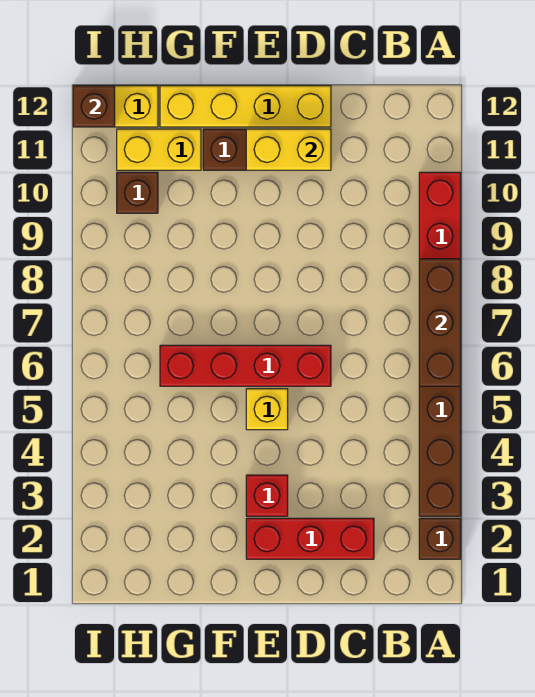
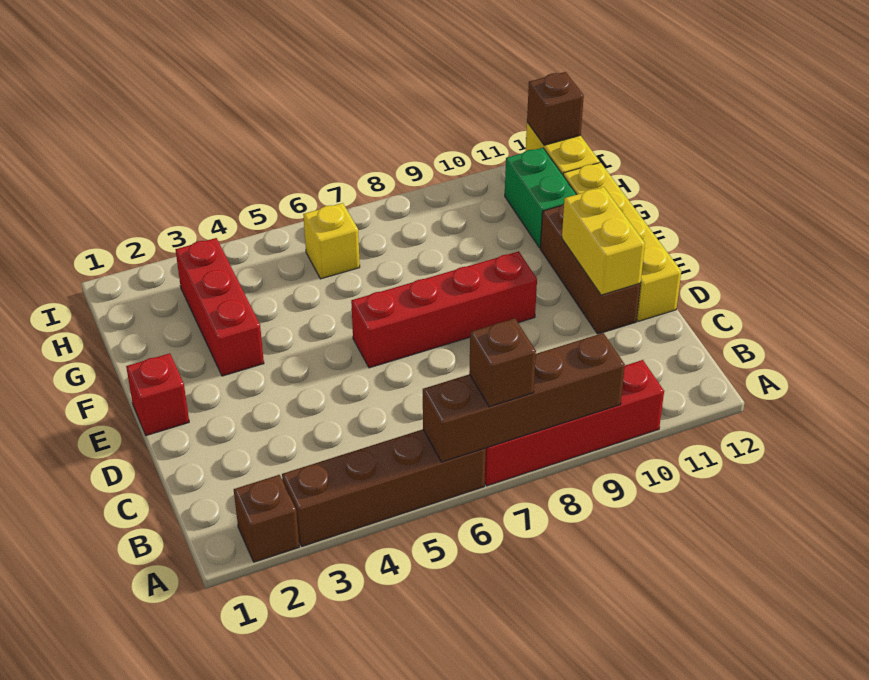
brown 1x3 brick [419,259,461,386] -> brown 1x4 brick [423,333,625,462]
red 1x3 brick [246,518,374,559] -> red 1x3 brick moved to [176,238,264,376]
red 1x4 brick [160,345,331,386] -> red 1x4 brick turned to [351,251,537,368]
red 1x1 brick [246,475,288,516] -> red 1x1 brick moved to [126,353,189,436]
yellow 1x1 brick [246,389,288,430] -> yellow 1x1 brick moved to [303,203,360,279]
yellow 1x2 brick [117,129,201,170] -> green 1x2 brick [505,148,577,248]
brown 1x1 brick [117,172,158,213] -> brown 1x1 brick moved to [469,318,536,407]

